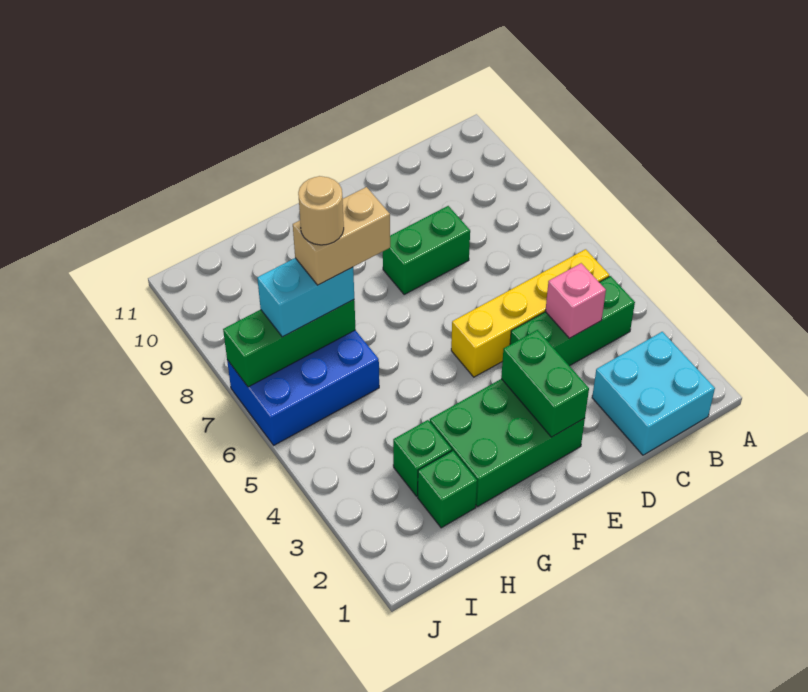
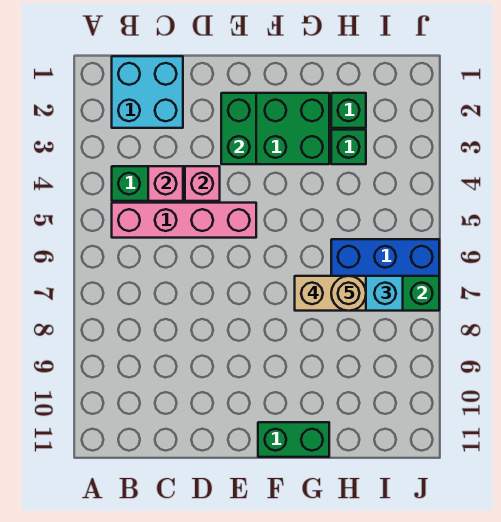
yellow 1x4 brick [451,249,609,377] -> pink 1x4 brick [112,203,256,238]
none -> pink 1x1 brick [185,166,220,201]
green 1x2 brick [383,206,470,294] -> green 1x2 brick moved to [258,422,329,457]

